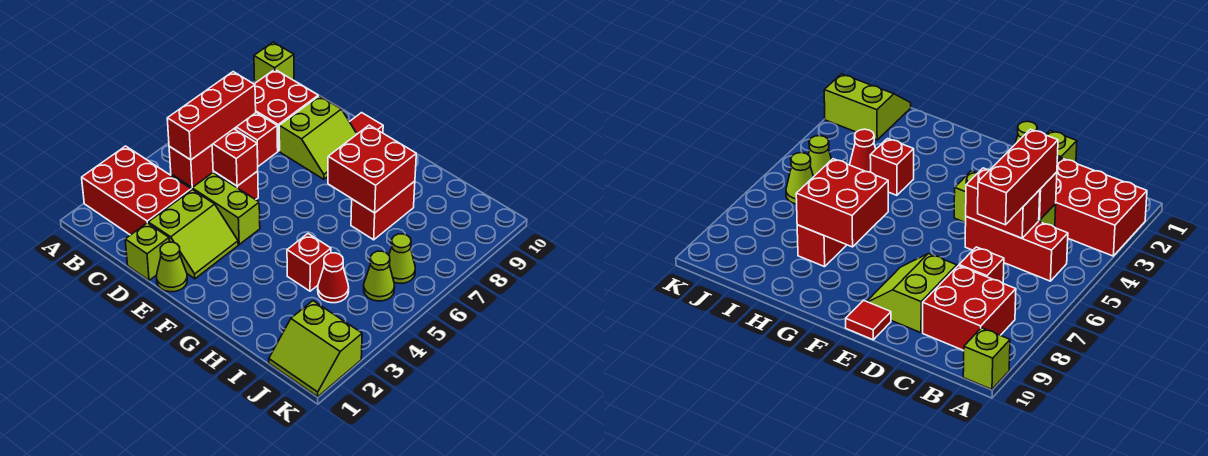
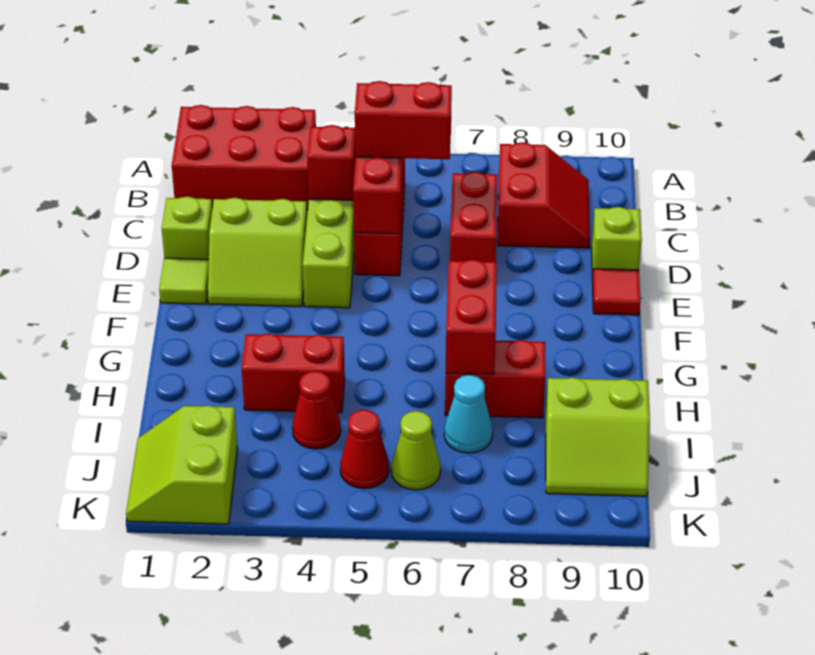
red 2x3 brick [82,146,191,235] -> red 2x3 brick turned to [172,105,316,210]
lime 1x1 brick [254,42,294,83] -> lime 1x1 brick moved to [592,207,642,280]
red 2x2 brick [255,69,318,151] -> red 2x2 slope [498,142,590,248]
red 1x3 brick [167,72,256,160] -> red 1x2 brick [355,81,452,159]
red 1x1 brick [236,113,278,166] -> red 1x2 brick [450,172,497,262]
lime 2x2 slope [279,96,357,179] -> lime 2x2 slope moved to [546,378,650,496]
lime 1x1 cone [157,242,187,292] -> lime 1x1 tile [159,258,209,304]
red 2x2 brick [328,125,416,213] -> red 1x2 brick [446,260,497,374]
red 1x1 brick [287,234,331,291] -> red 1x2 brick [242,333,345,413]
none -> cyan 1x1 cone [444,375,493,453]
lime 1x1 cone [364,251,395,301] -> red 1x1 cone [340,410,389,488]

